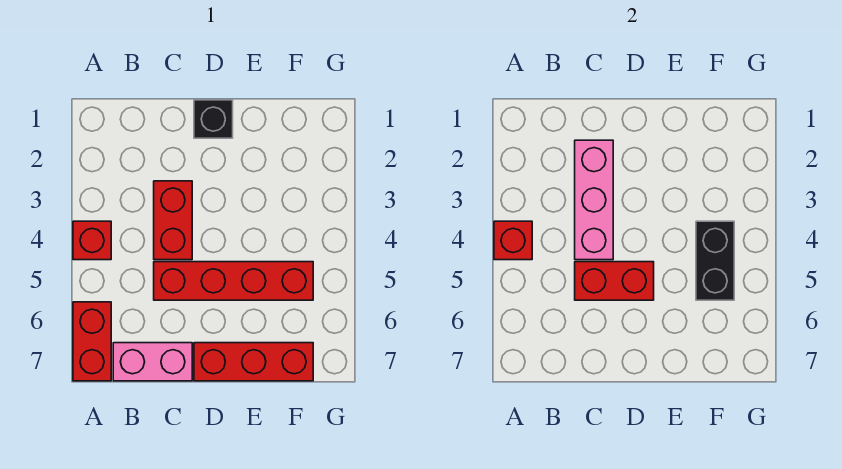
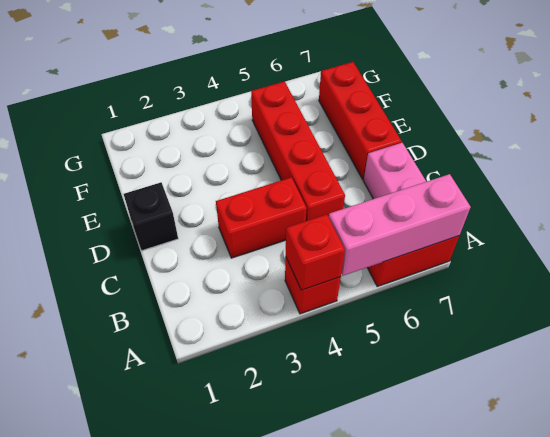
pink 1x3 brick [575,140,613,260] -> pink 1x3 brick moved to [329,174,471,276]
red 1x2 brick [575,262,654,300] -> none
black 1x2 brick [696,221,734,300] -> none

